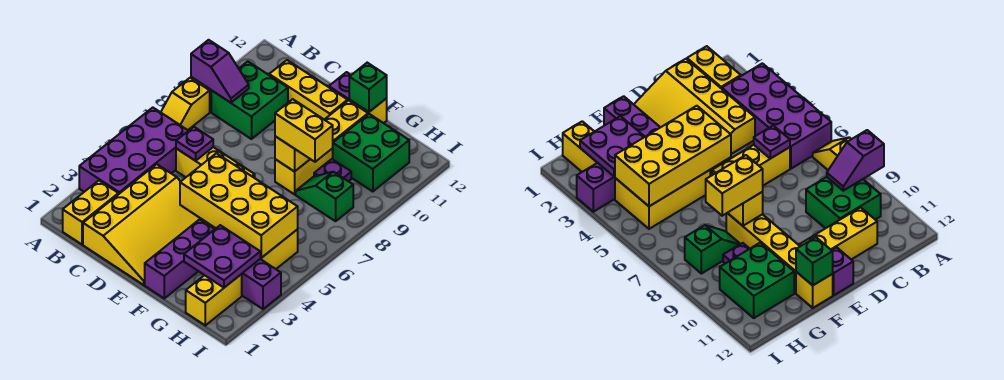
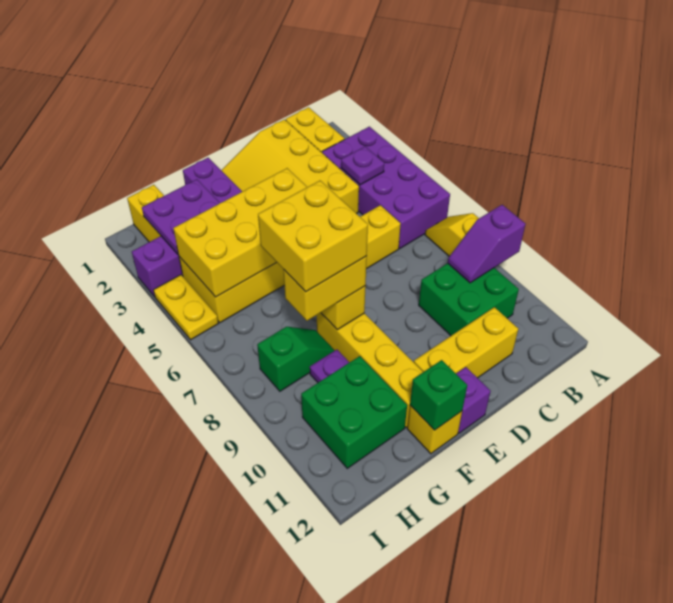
purple 1x1 plate [176,127,213,161] -> purple 1x1 plate moved to [341,147,384,185]
none -> yellow 2x2 brick [258,181,368,292]
none -> yellow 1x2 plate [154,275,218,340]

